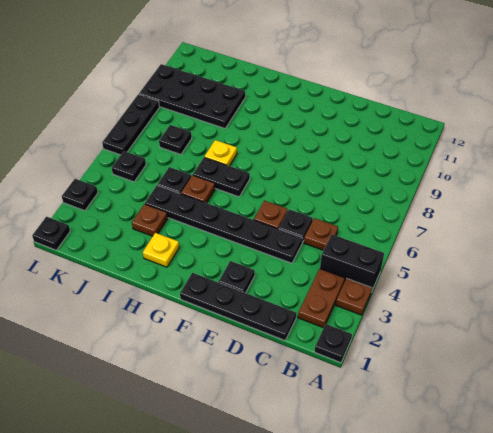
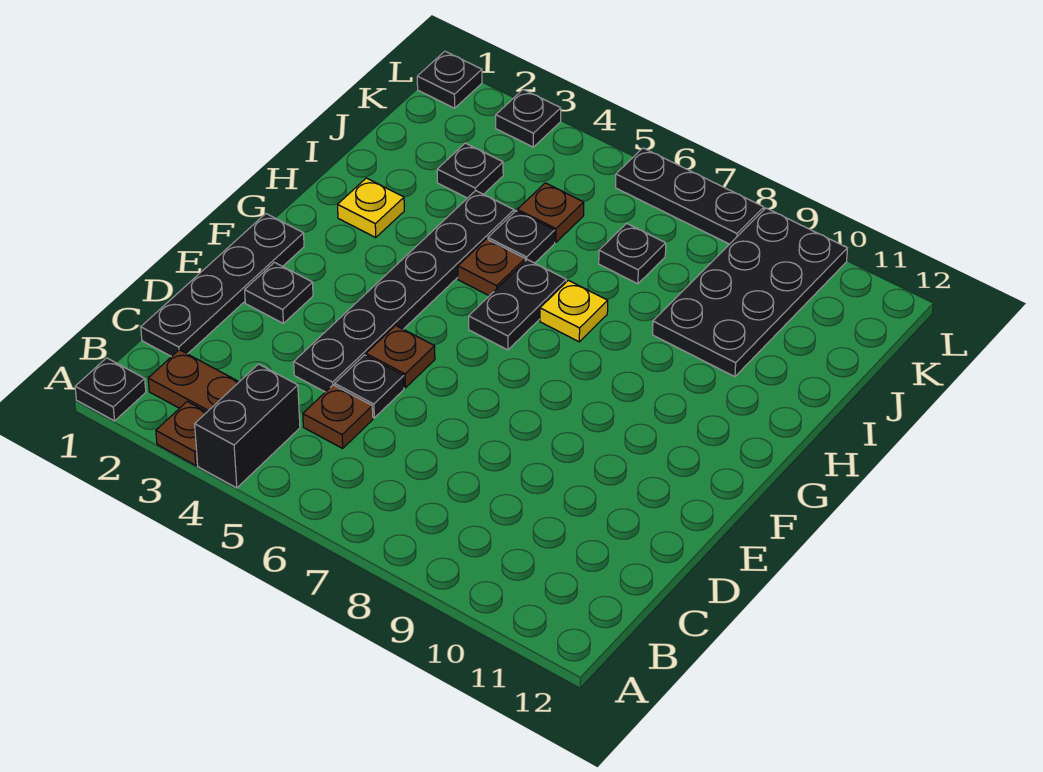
brown 1x1 plate [132,204,168,236] -> brown 1x1 plate moved to [517,183,584,242]
black 1x1 plate [112,151,146,182] -> black 1x1 plate moved to [437,143,503,198]

